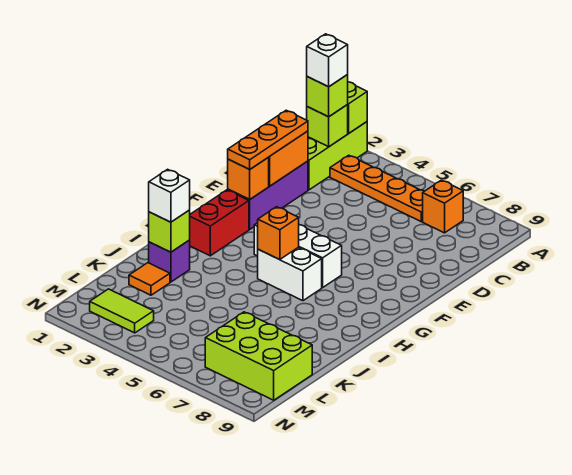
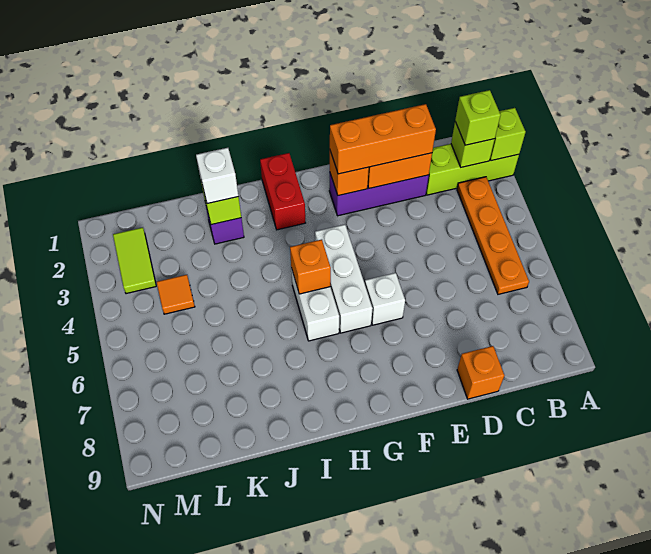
white 1x1 brick [307,34,348,87] -> white 1x1 brick moved to [365,273,405,325]
orange 1x1 brick [423,180,463,233] -> orange 1x1 brick moved to [457,346,504,399]
orange 1x3 plate [228,110,308,169] -> orange 1x3 brick [330,104,436,174]
red 1x2 brick [190,190,249,256] -> red 1x2 brick turned to [260,153,305,230]
orange 1x1 tile [129,263,170,295] -> orange 1x1 tile moved to [157,275,195,314]
lime 2x3 brick [205,312,312,400] -> none

